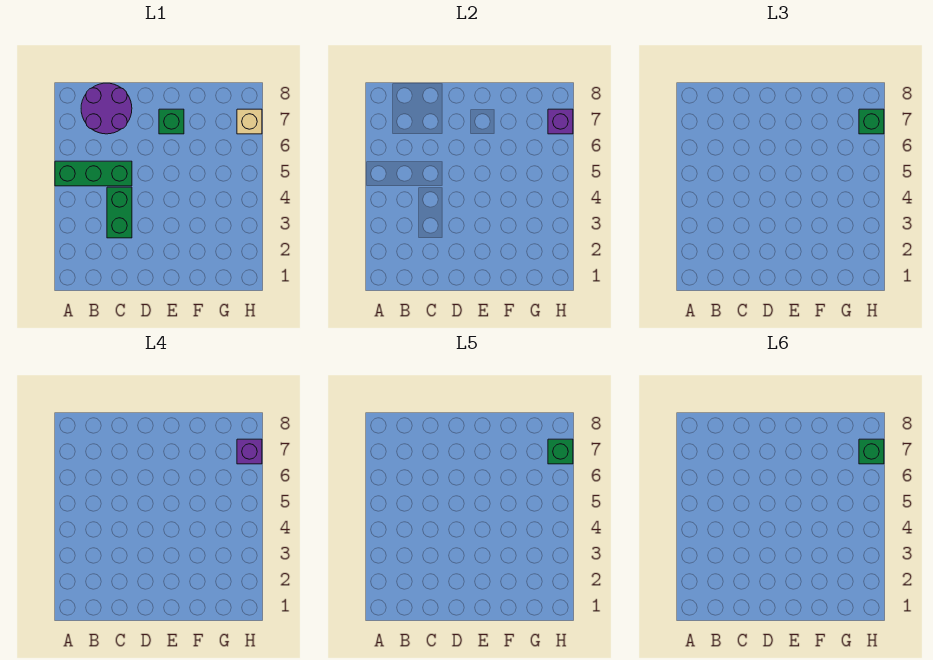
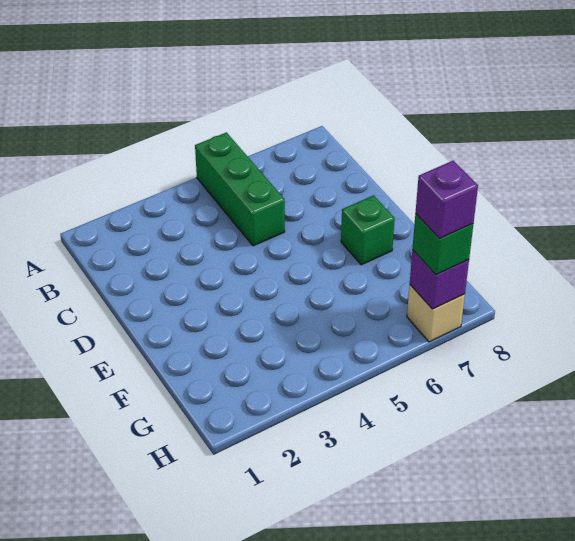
purple 2x2 round brick [81,83,132,134] -> none
green 1x2 brick [107,187,132,238] -> none
green 1x1 brick [548,439,573,464] -> none
green 1x1 brick [859,439,884,464] -> none

